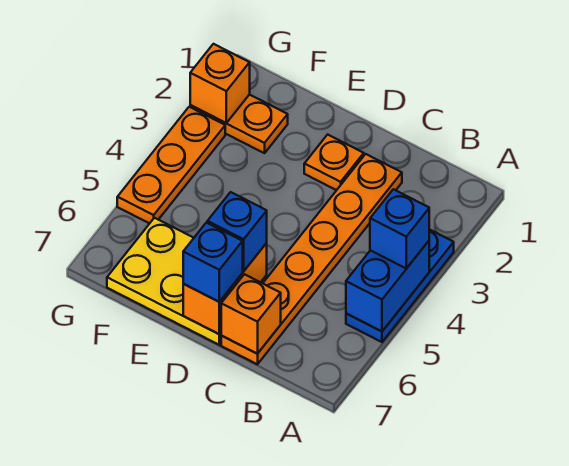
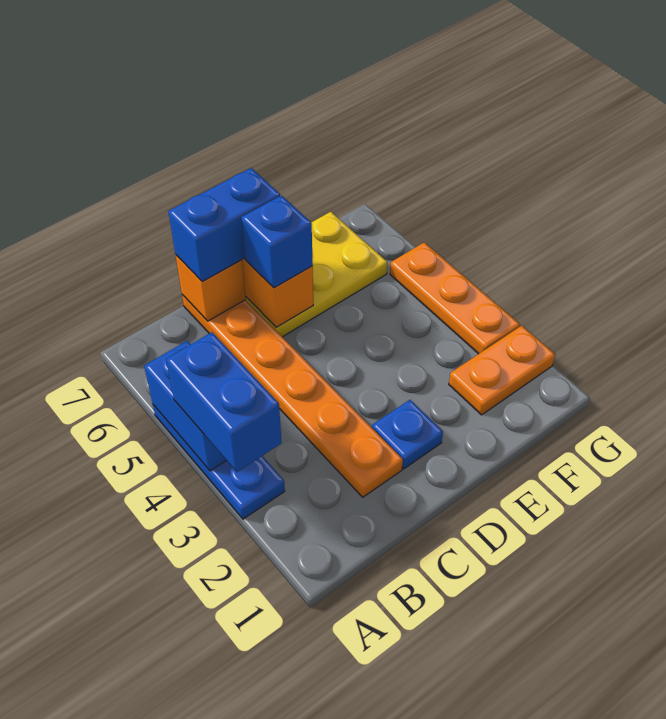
blue 1x1 brick [370,189,429,269] -> blue 1x2 brick [166,332,282,472]
orange 1x1 plate [304,135,364,190] -> blue 1x1 plate [372,400,443,469]
blue 1x1 brick [183,223,243,302] -> blue 1x2 brick [168,168,280,282]
orange 1x1 brick [190,44,250,123] -> none

